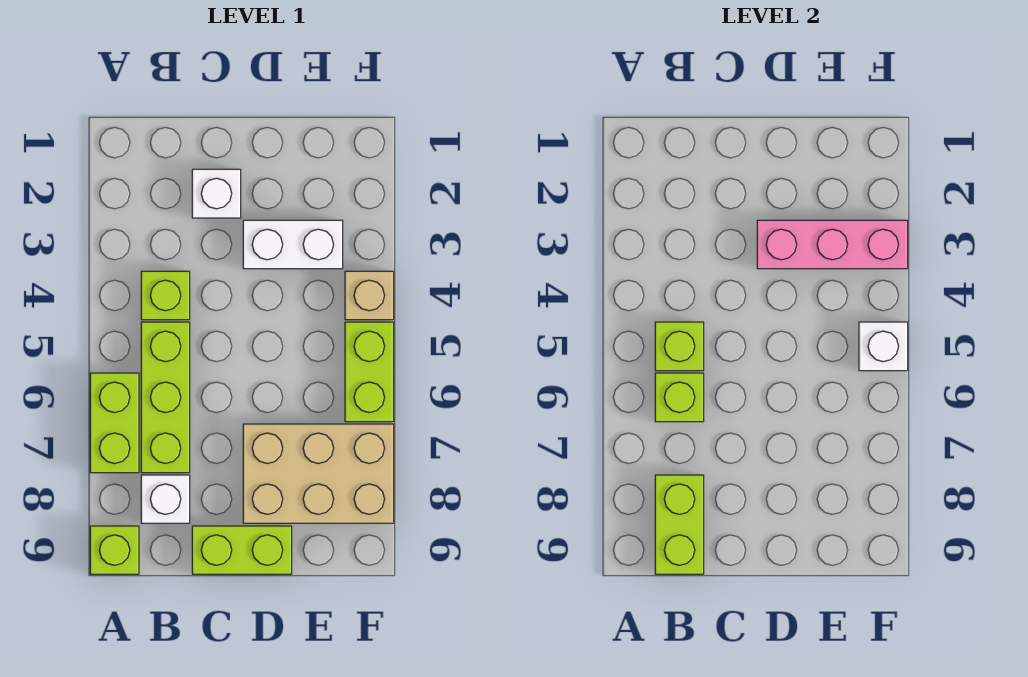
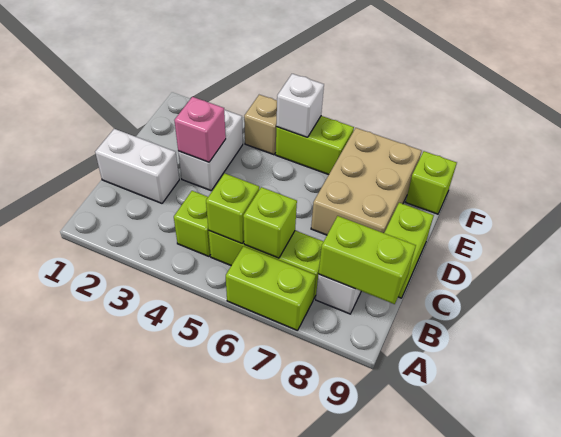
lime 1x1 brick [90,526,139,574] -> lime 1x1 brick moved to [406,151,457,214]
white 1x1 brick [192,169,241,218] -> white 1x2 brick [95,129,179,203]
pink 1x3 brick [757,220,908,269] -> pink 1x1 brick [174,97,226,162]

